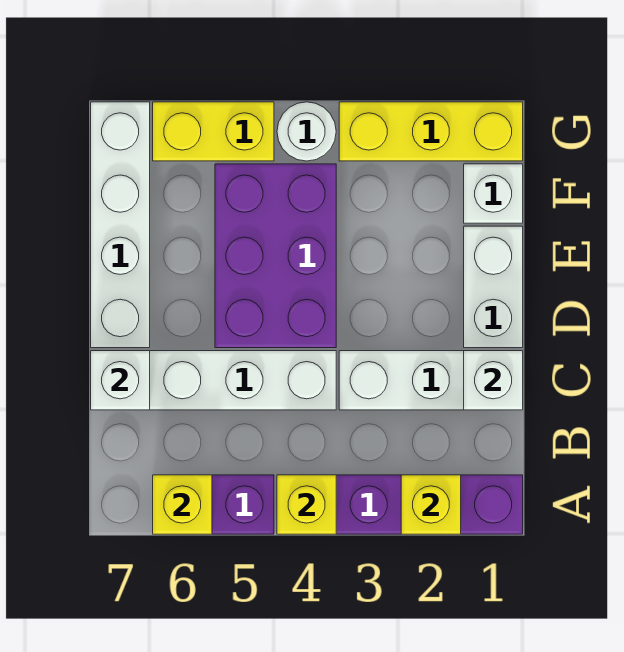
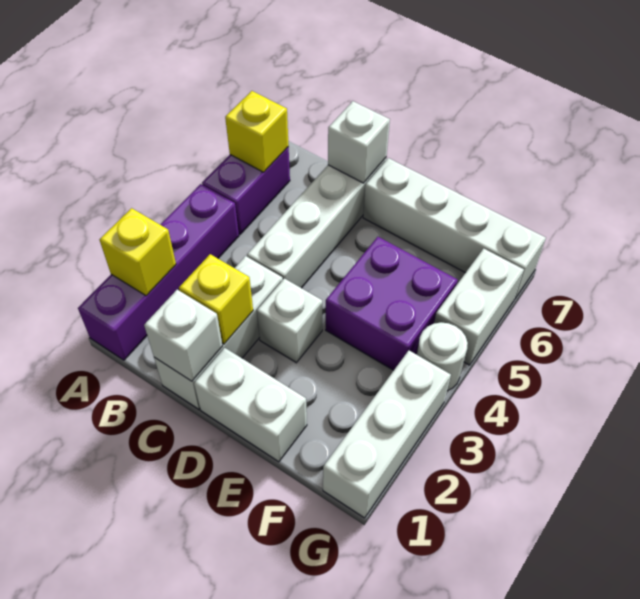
yellow 1x1 brick [277,475,336,534] -> yellow 1x1 brick moved to [179,254,253,344]
purple 2x3 brick [215,164,336,348] -> purple 2x2 brick [326,237,458,370]
white 1x1 brick [464,164,523,223] -> white 1x1 brick moved to [257,279,322,363]
yellow 1x3 brick [339,102,523,161] -> white 1x3 brick [323,351,451,518]
yellow 1x2 brick [153,102,274,161] -> white 1x2 brick [434,249,524,365]

